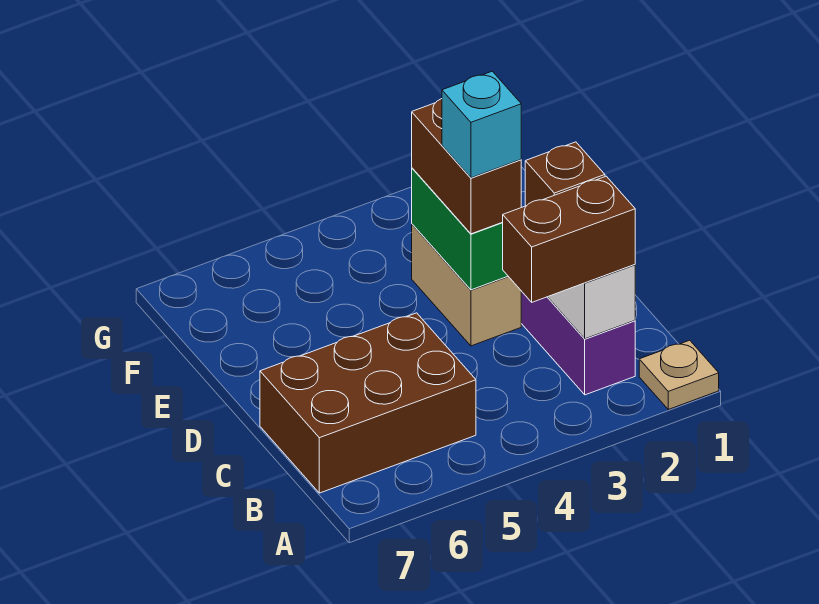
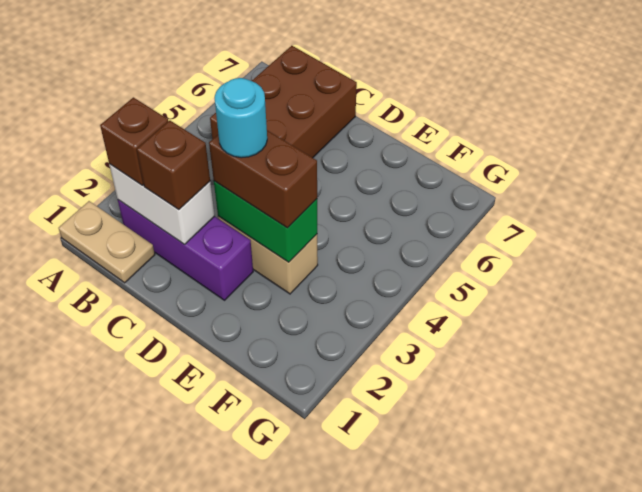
tan 1x1 plate [639,340,719,409] -> tan 1x2 plate [59,201,155,283]
brown 1x2 brick [503,176,635,302] -> brown 1x1 brick [100,97,168,185]
cyan 1x1 brick [442,71,521,178] -> cyan 1x1 round brick [215,78,267,158]

